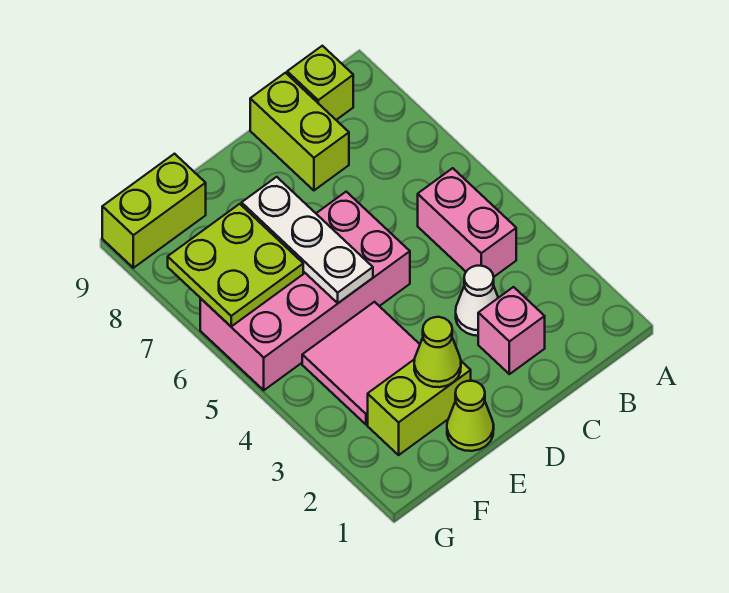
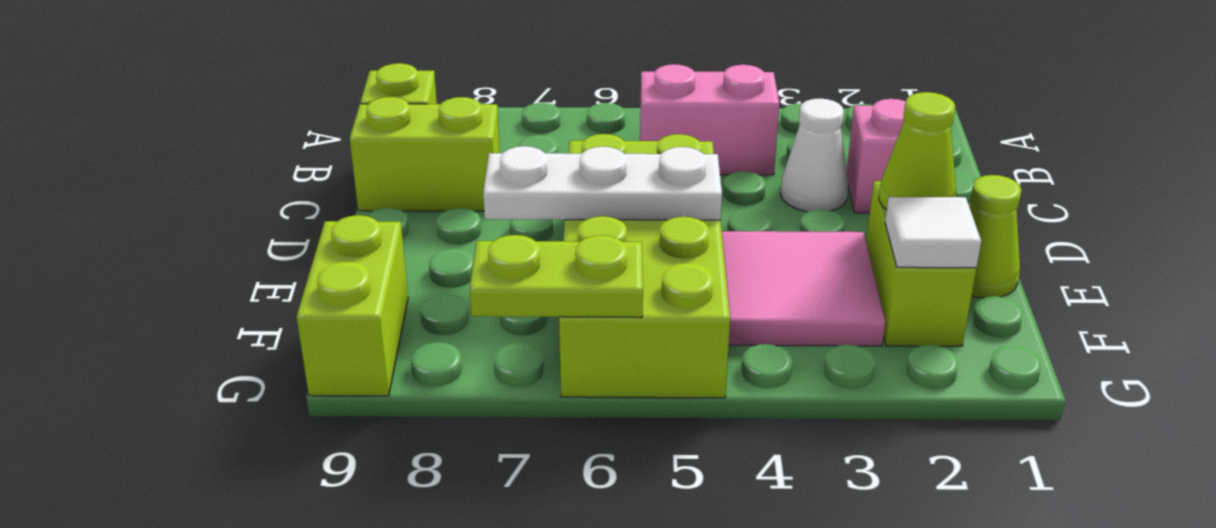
pink 2x4 brick [200,192,410,390] -> lime 2x4 brick [559,134,730,398]
none -> white 1x1 tile [885,197,981,268]
lime 2x2 plate [168,204,303,326] -> lime 1x2 plate [470,235,643,317]

